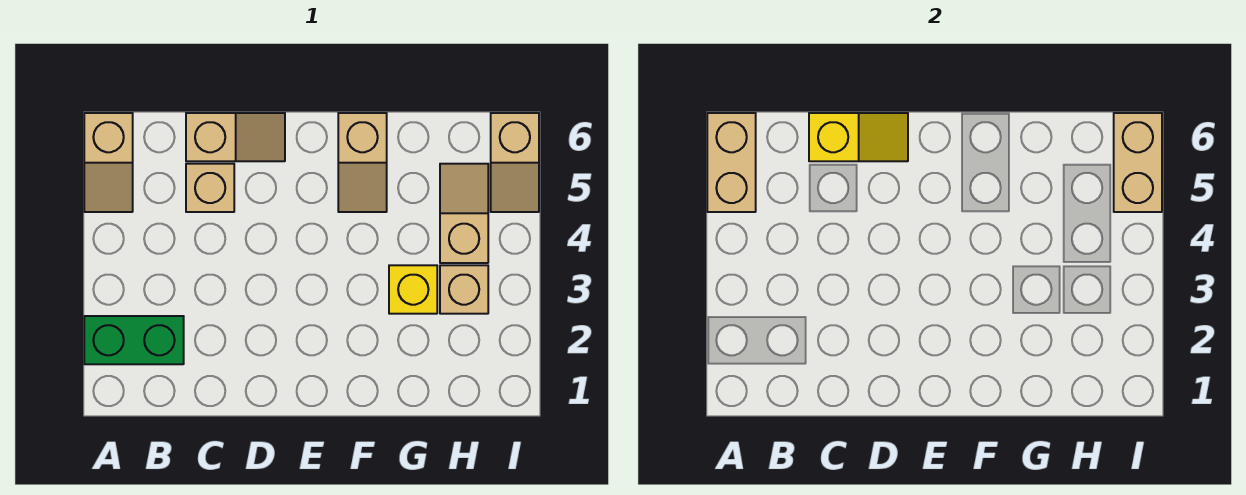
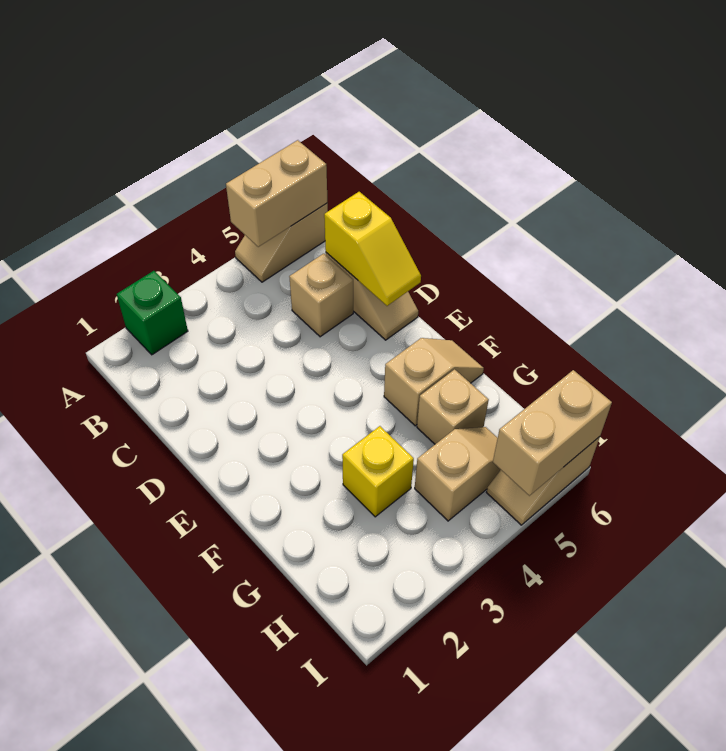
green 1x2 brick [84,316,184,364] -> green 1x1 brick [117,271,188,355]
tan 1x2 slope [338,113,387,212] -> tan 1x2 slope turned to [384,338,484,426]
tan 1x1 brick [440,265,488,314] -> tan 1x1 brick moved to [417,369,489,444]

